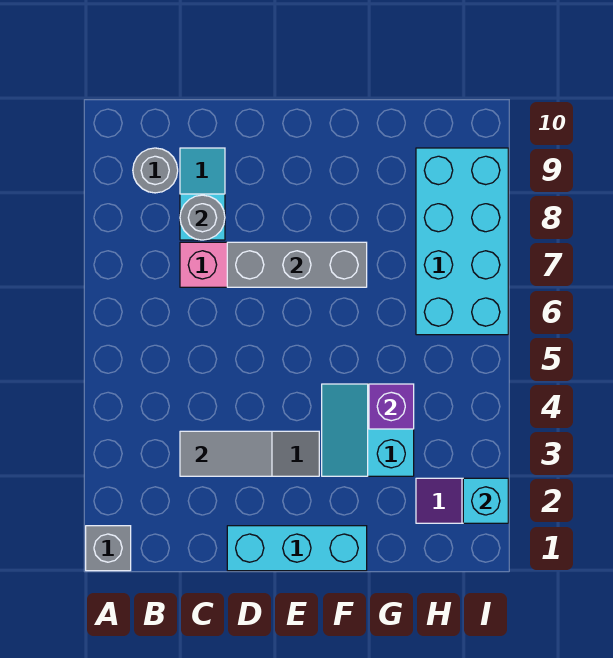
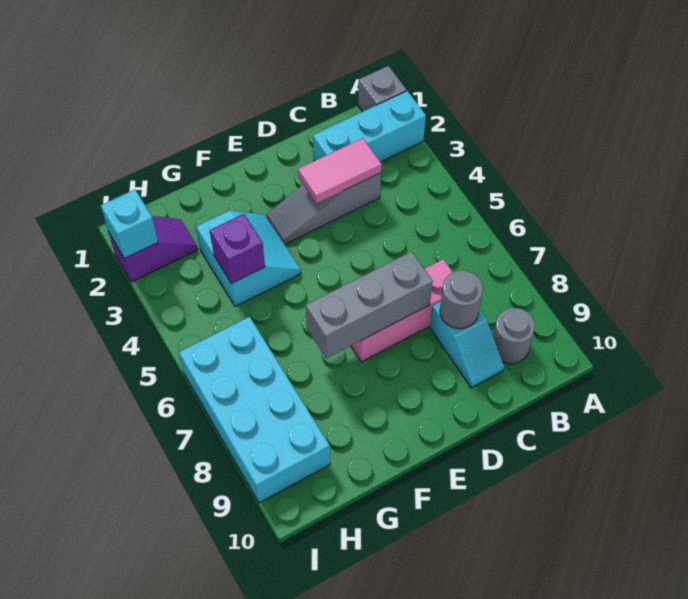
grey 1x2 tile [180,431,272,476] -> pink 1x2 tile [298,138,382,204]
cyan 1x3 brick [227,526,367,571] -> cyan 1x3 brick moved to [313,91,426,162]

